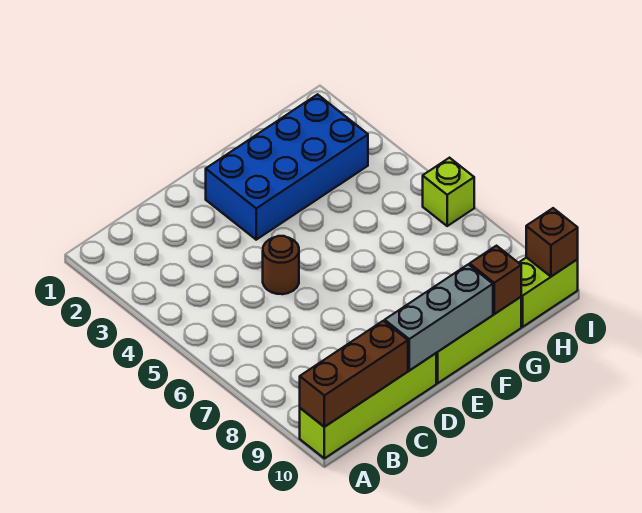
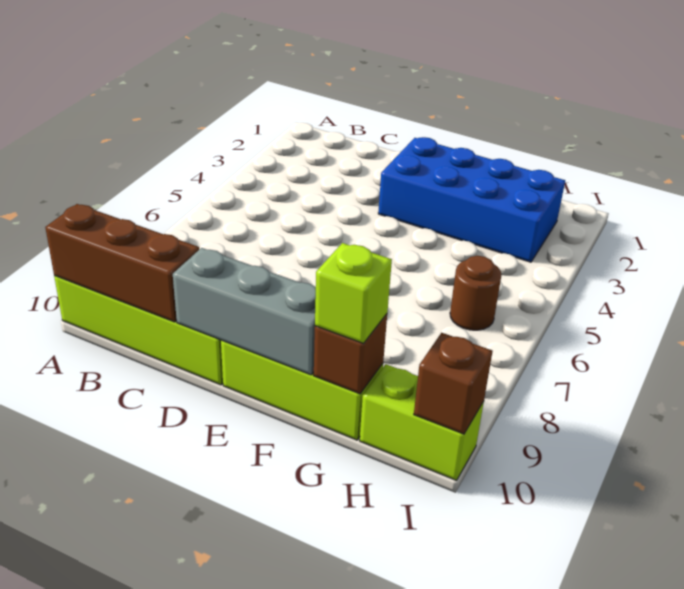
brown 1x1 round brick [263,236,299,294] -> brown 1x1 round brick moved to [450,256,501,330]
lime 1x1 brick [423,158,474,226] -> lime 1x1 brick moved to [315,243,392,343]

